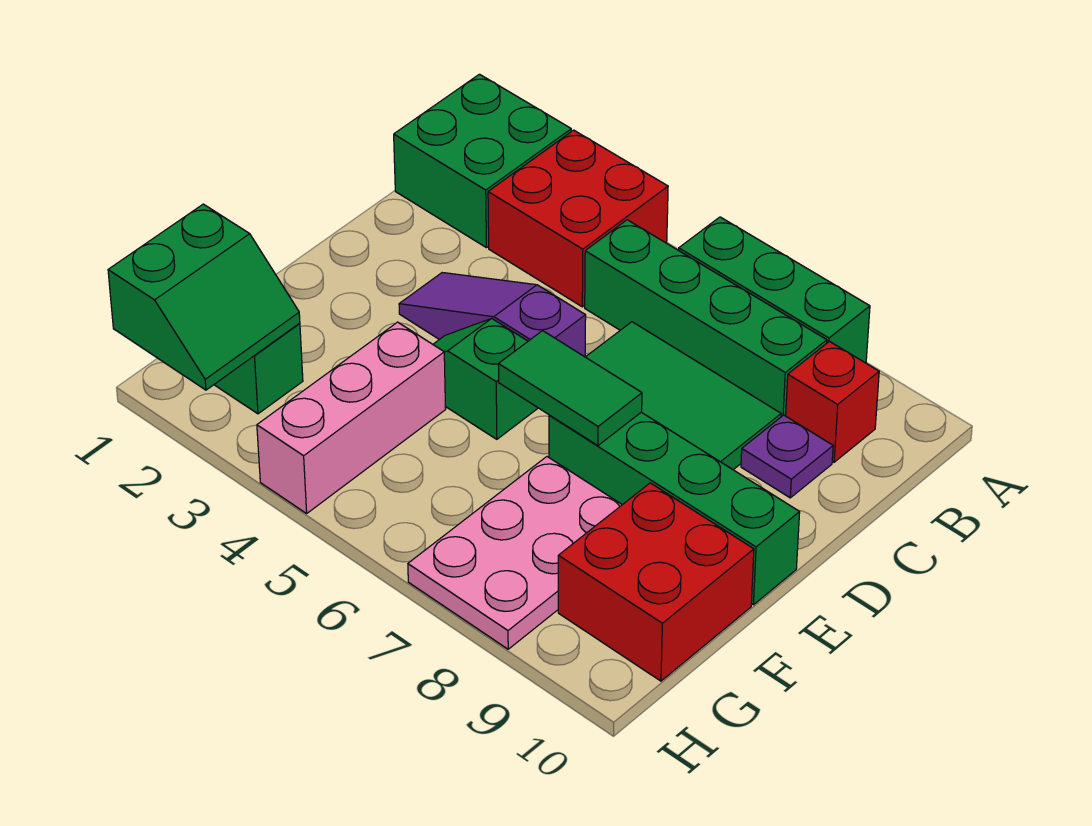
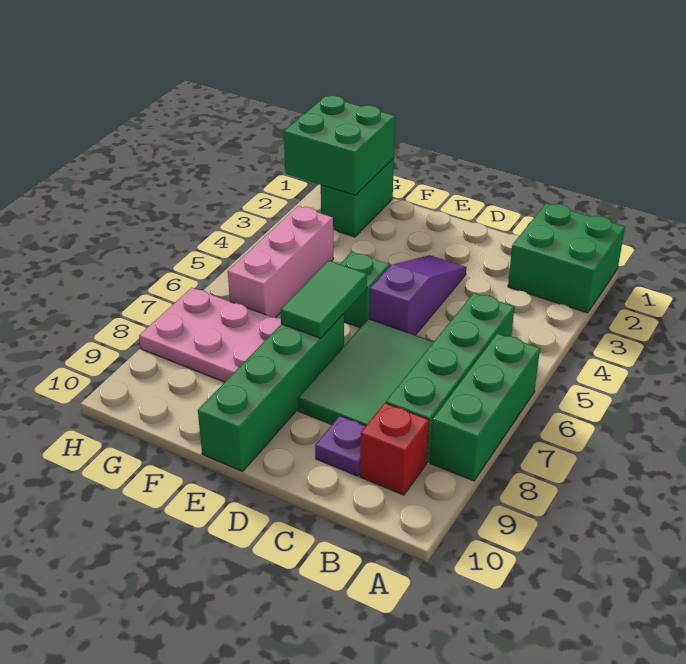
red 2x2 brick [488,130,668,307] -> none
pink 1x3 brick [257,322,446,513] -> pink 1x3 brick turned to [228,206,333,318]
red 2x2 brick [558,483,754,681] -> none
green 2x2 slope [108,204,300,390] -> green 2x2 brick [284,95,395,195]

